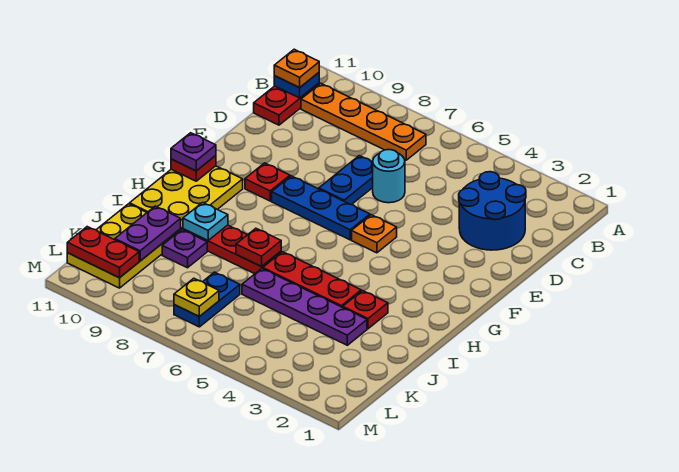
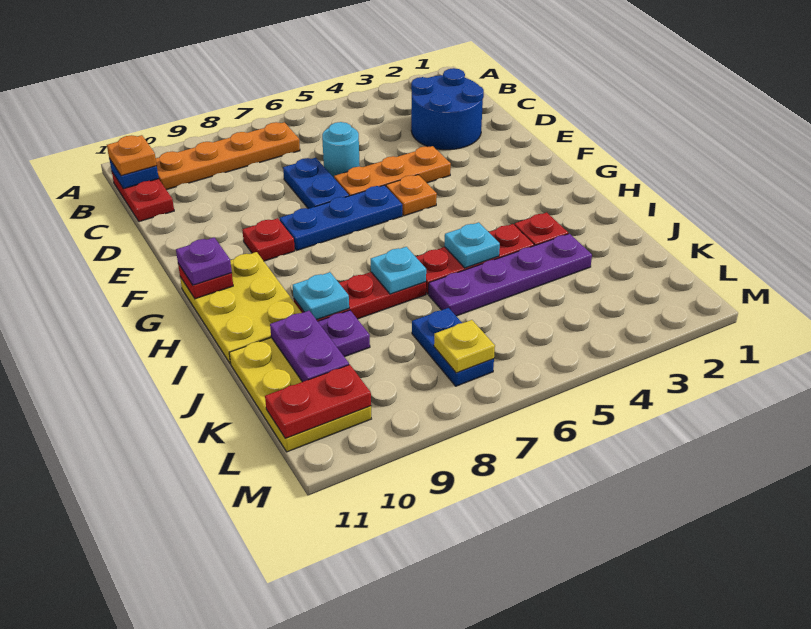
none -> orange 1x3 plate [334,146,451,196]
none -> cyan 1x1 plate [445,222,500,268]
red 1x1 plate [236,228,281,267] -> cyan 1x1 plate [371,247,426,294]

